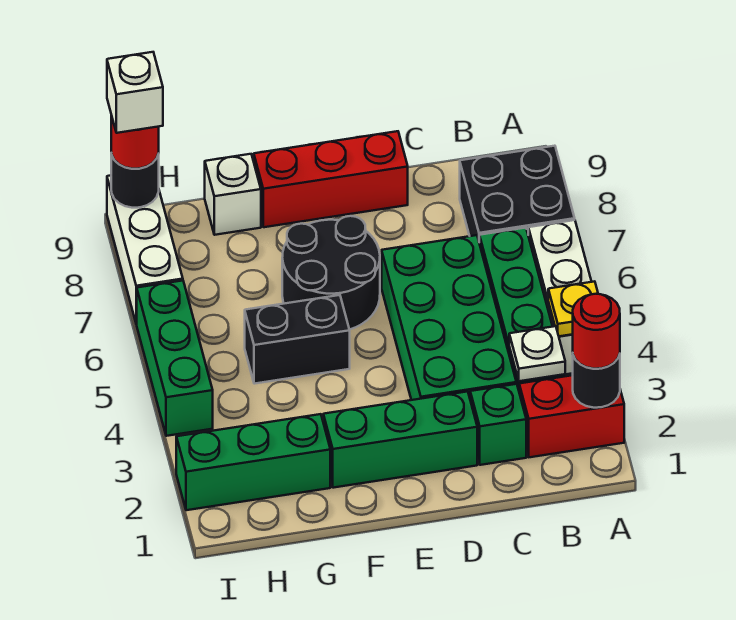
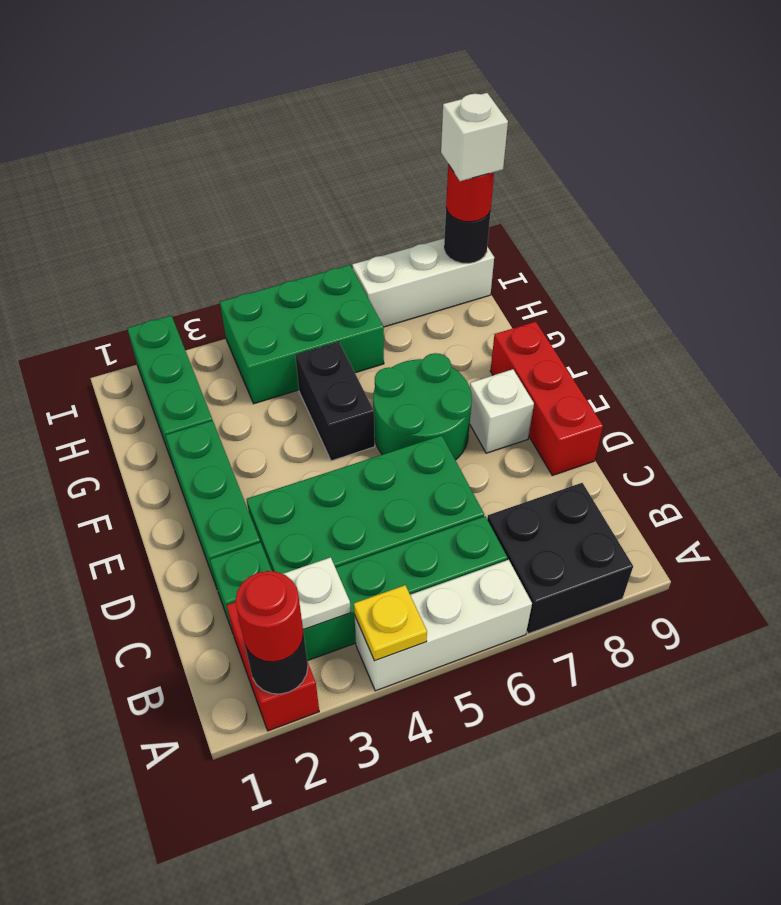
black 2x2 round brick [282,216,380,330] -> green 2x2 round brick [373,353,472,460]
white 1x1 brick [205,154,261,235] -> white 1x1 brick moved to [470,369,534,453]
green 1x3 brick [137,281,213,436] -> green 2x3 brick [220,265,384,404]

